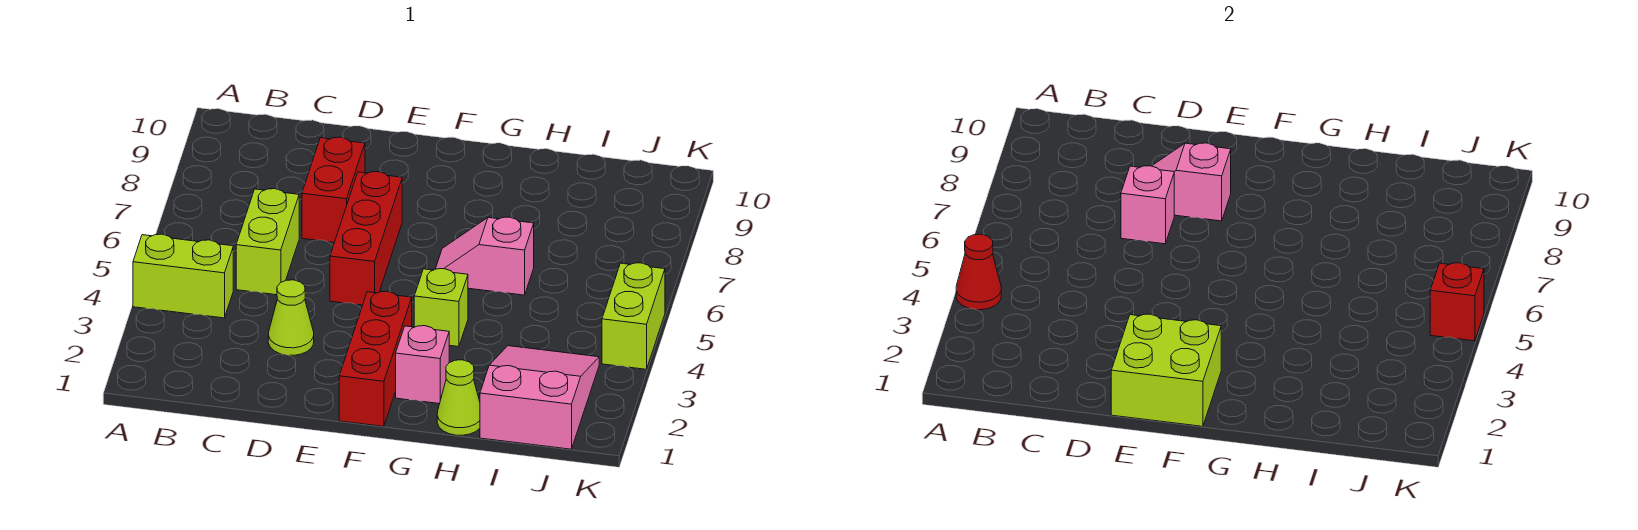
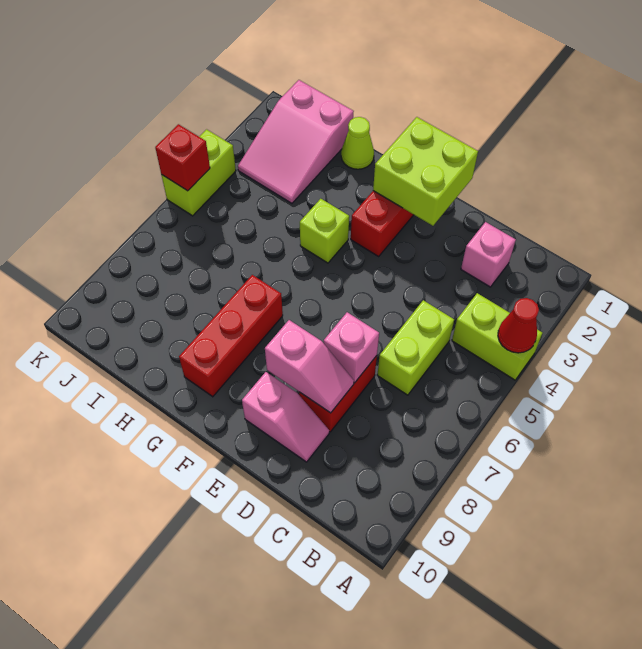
lime 1x1 cone [268,280,314,355] -> none
red 1x3 brick [330,172,402,305] -> red 1x3 brick moved to [179,275,283,397]
pink 1x1 brick [396,326,449,404] -> pink 1x1 brick moved to [461,222,516,287]
pink 1x2 slope [436,217,534,295] -> pink 1x2 slope moved to [242,372,329,462]

